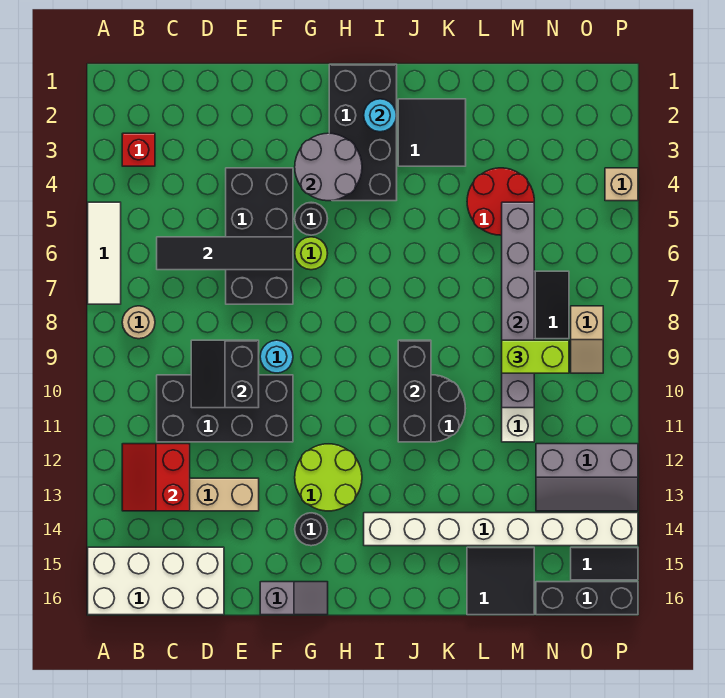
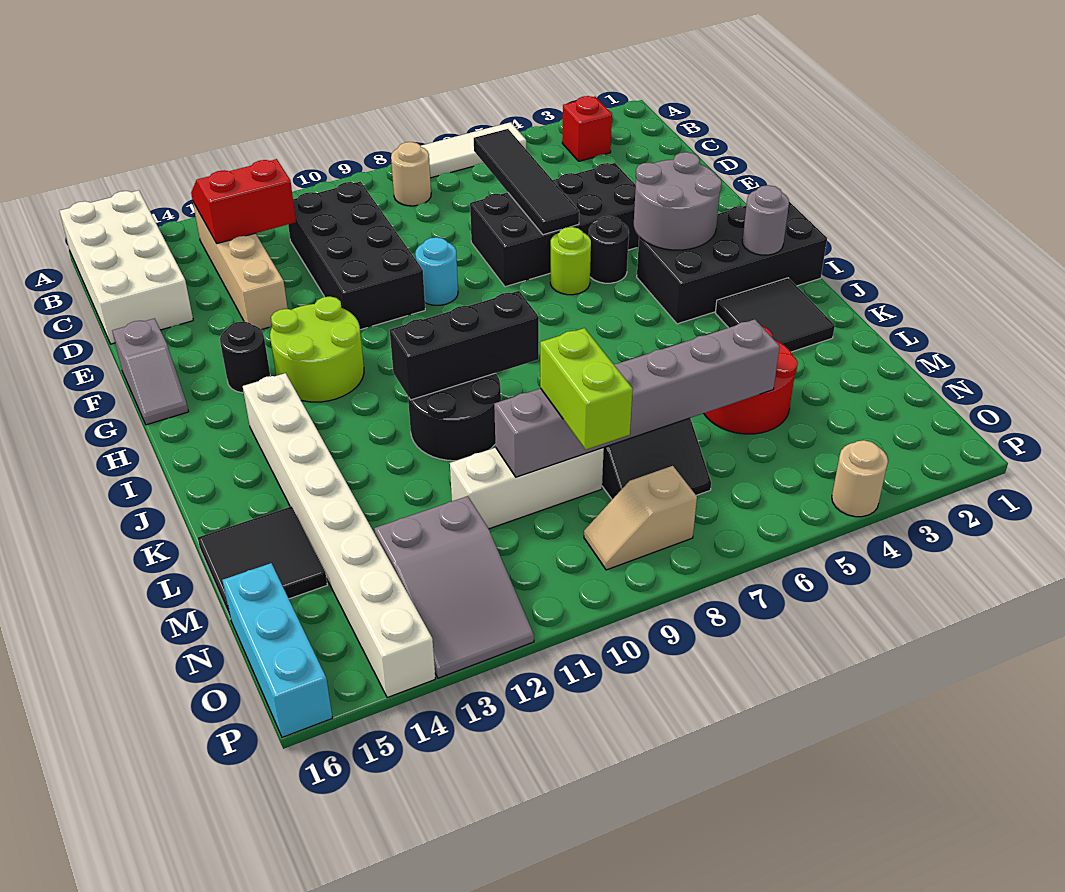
black 2x2 slope [191,340,259,408] -> none
cyan 1x1 round brick [364,99,397,132] -> grey 1x1 round brick [742,185,789,255]
grey 2x3 slope [536,444,638,511] -> grey 2x3 slope turned to [374,496,534,678]
black 1x3 brick [536,582,638,615] -> cyan 1x3 brick [222,563,333,737]
black 1x2 tile [571,547,638,580] -> none
tan 1x1 brick [605,168,638,201] -> tan 1x1 round brick [832,440,888,517]

